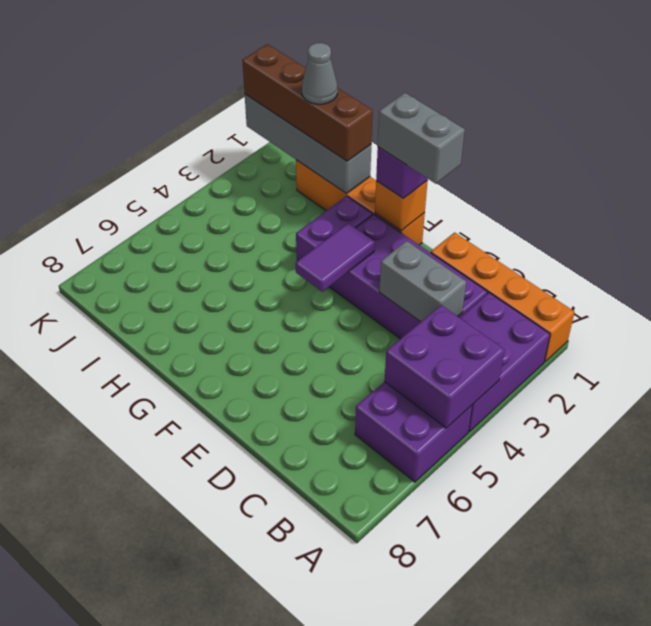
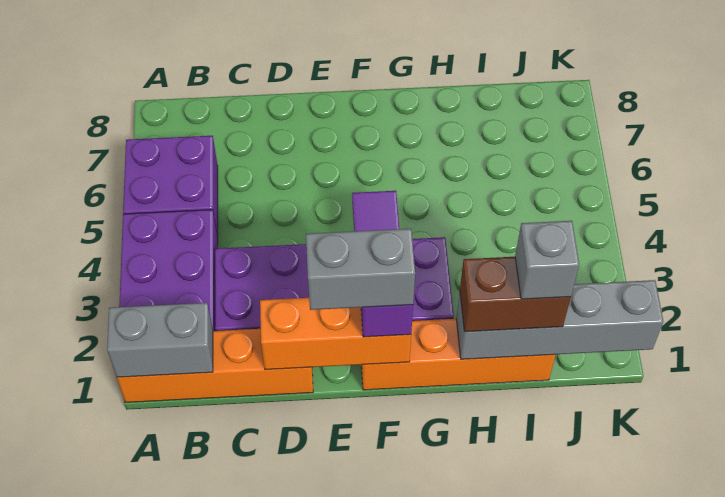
purple 2x2 brick [384,305,505,428] -> none
grey 1x2 brick [379,241,466,322] -> grey 1x2 brick moved to [107,303,213,377]
orange 1x1 brick [375,181,428,231] -> orange 1x3 brick [260,298,411,370]
brown 1x4 brick [242,44,373,161] -> brown 1x2 brick [460,257,571,332]
grey 1x1 cone [302,43,338,104] -> grey 1x1 brick [515,221,579,299]

